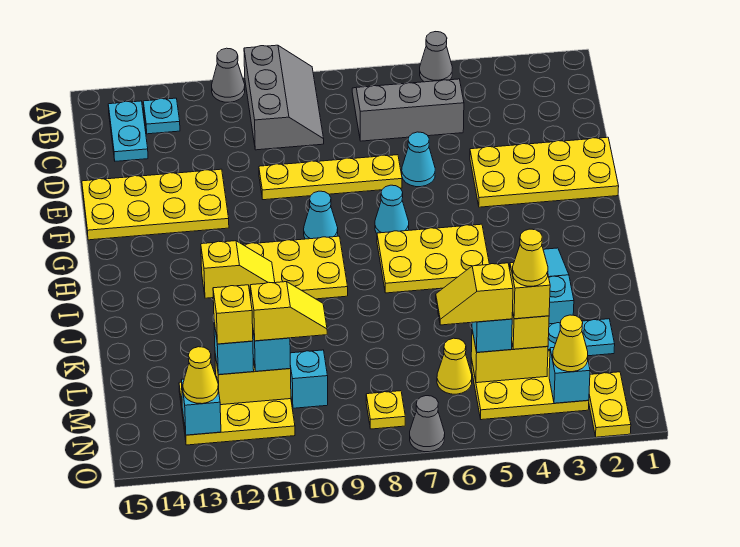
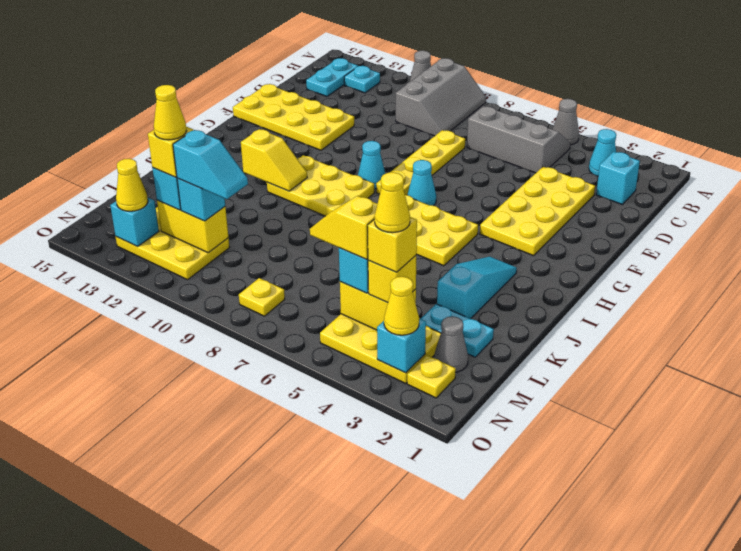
yellow 2x4 plate [470,137,619,207] -> yellow 2x4 plate turned to [480,167,595,256]
cyan 1x1 cone [402,132,435,187] -> cyan 1x1 cone moved to [589,129,616,176]
yellow 1x4 plate [259,155,402,200] -> yellow 1x4 plate turned to [376,130,465,195]
yellow 1x1 cone [437,338,472,394] -> yellow 1x1 cone moved to [154,85,187,140]
cyan 1x1 brick [290,350,328,408] -> cyan 1x1 brick moved to [596,152,640,204]
yellow 1x2 slope [250,282,327,341] -> cyan 1x2 slope [173,130,248,199]
yellow 1x2 plate [589,372,631,437] -> yellow 1x1 plate [407,355,456,398]
grey 1x1 cone [410,396,445,452] -> grey 1x1 cone moved to [434,316,468,372]

